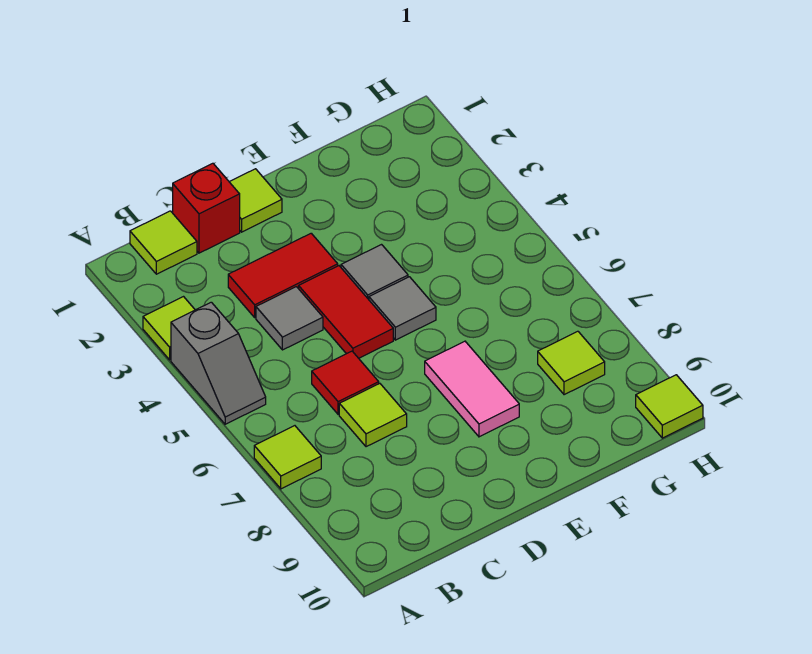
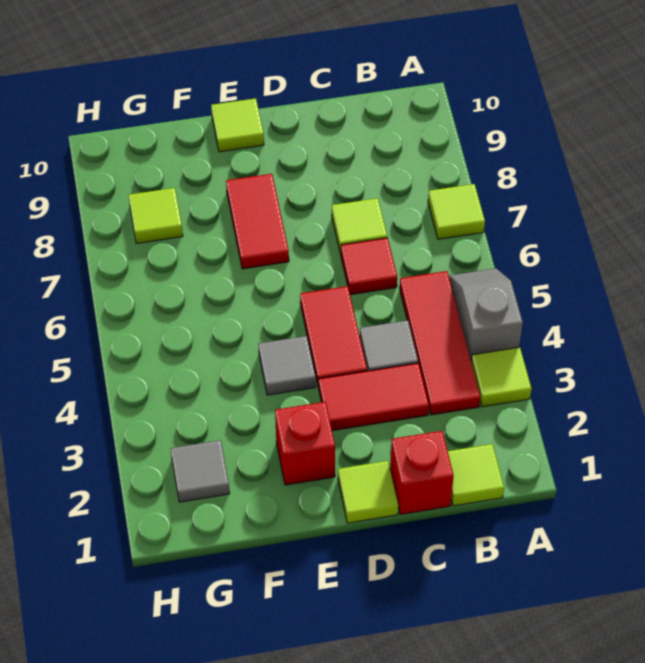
none -> red 1x3 tile [400,271,480,415]
none -> red 1x1 brick [275,402,335,485]
grey 1x1 tile [369,277,436,340] -> grey 1x1 tile moved to [171,440,230,502]
pink 1x2 tile [425,341,519,437] -> red 1x2 tile [226,174,289,269]
lime 1x1 tile [636,375,703,438] -> lime 1x1 tile moved to [211,98,264,152]

